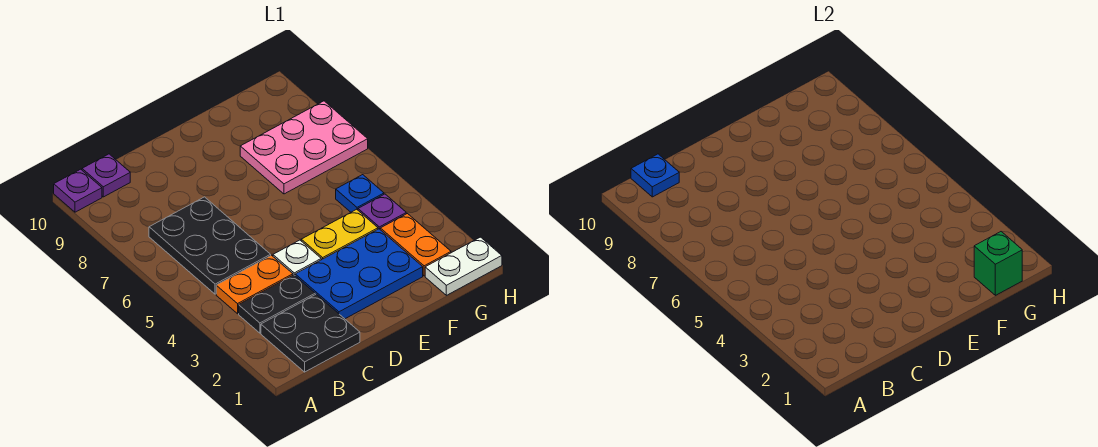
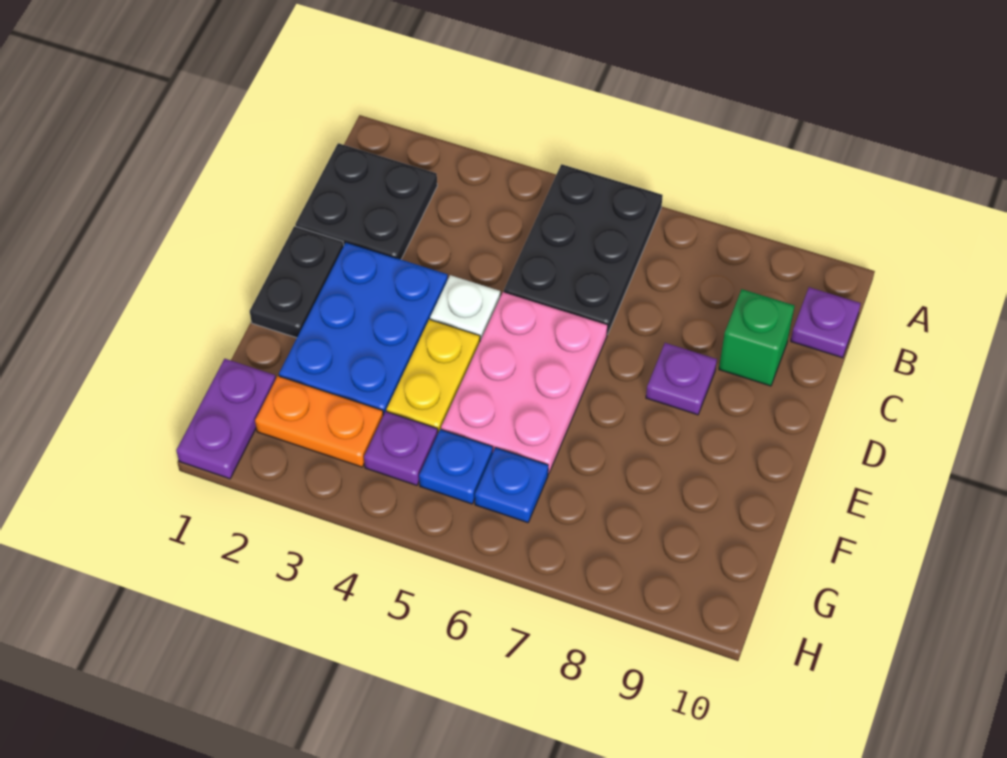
purple 1x1 plate [54,169,102,212] -> purple 1x1 plate moved to [646,343,717,415]
black 1x2 plate [239,275,315,333] -> black 1x2 plate moved to [250,226,344,338]
orange 1x2 plate [216,255,293,314] -> none
black 2x3 plate [149,197,271,294] -> black 2x3 plate turned to [504,164,663,334]
blue 1x1 plate [631,154,679,197] -> blue 1x1 plate moved to [475,448,548,523]
pink 2x3 plate [240,101,368,194] -> pink 2x3 plate moved to [441,292,608,474]
white 1x2 plate [425,237,502,295] -> purple 1x2 plate [176,359,276,479]
green 1x1 brick [974,232,1022,295] -> green 1x1 brick moved to [719,289,794,386]

